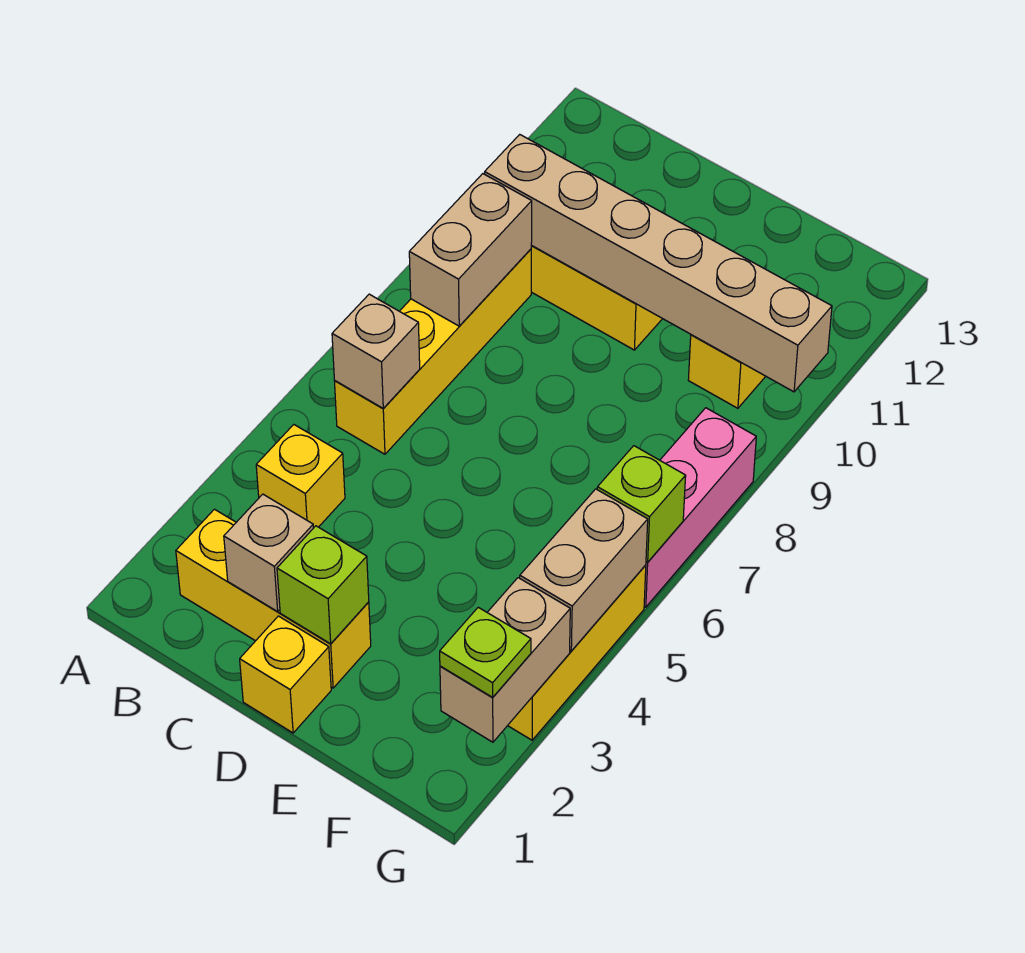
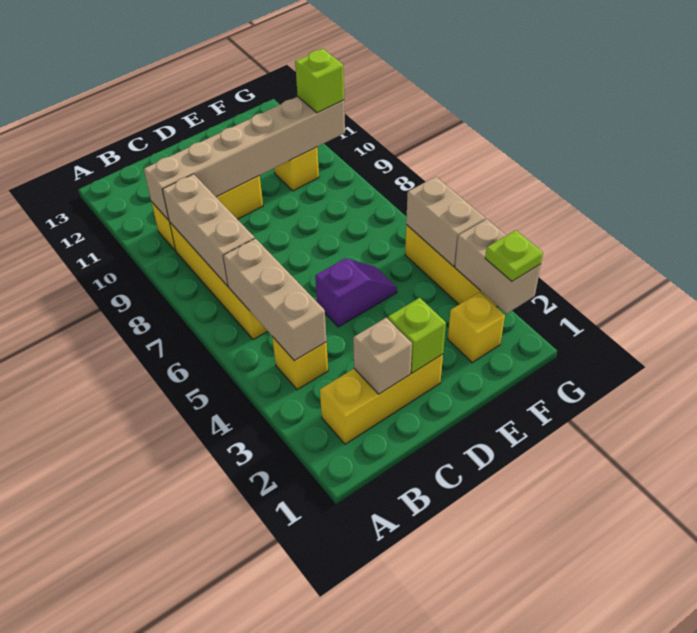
tan 1x1 brick [332,294,420,408] -> tan 1x3 brick [223,238,327,361]
tan 1x2 brick [409,174,532,326] -> tan 1x3 brick [162,174,255,286]
yellow 1x1 brick [240,616,331,733] -> yellow 1x1 brick moved to [448,292,505,363]
none -> purple 1x2 slope [315,258,397,327]
pink 1x3 brick [644,408,756,607] -> none
lime 1x1 brick [597,446,686,562] -> lime 1x1 brick moved to [295,49,344,113]

